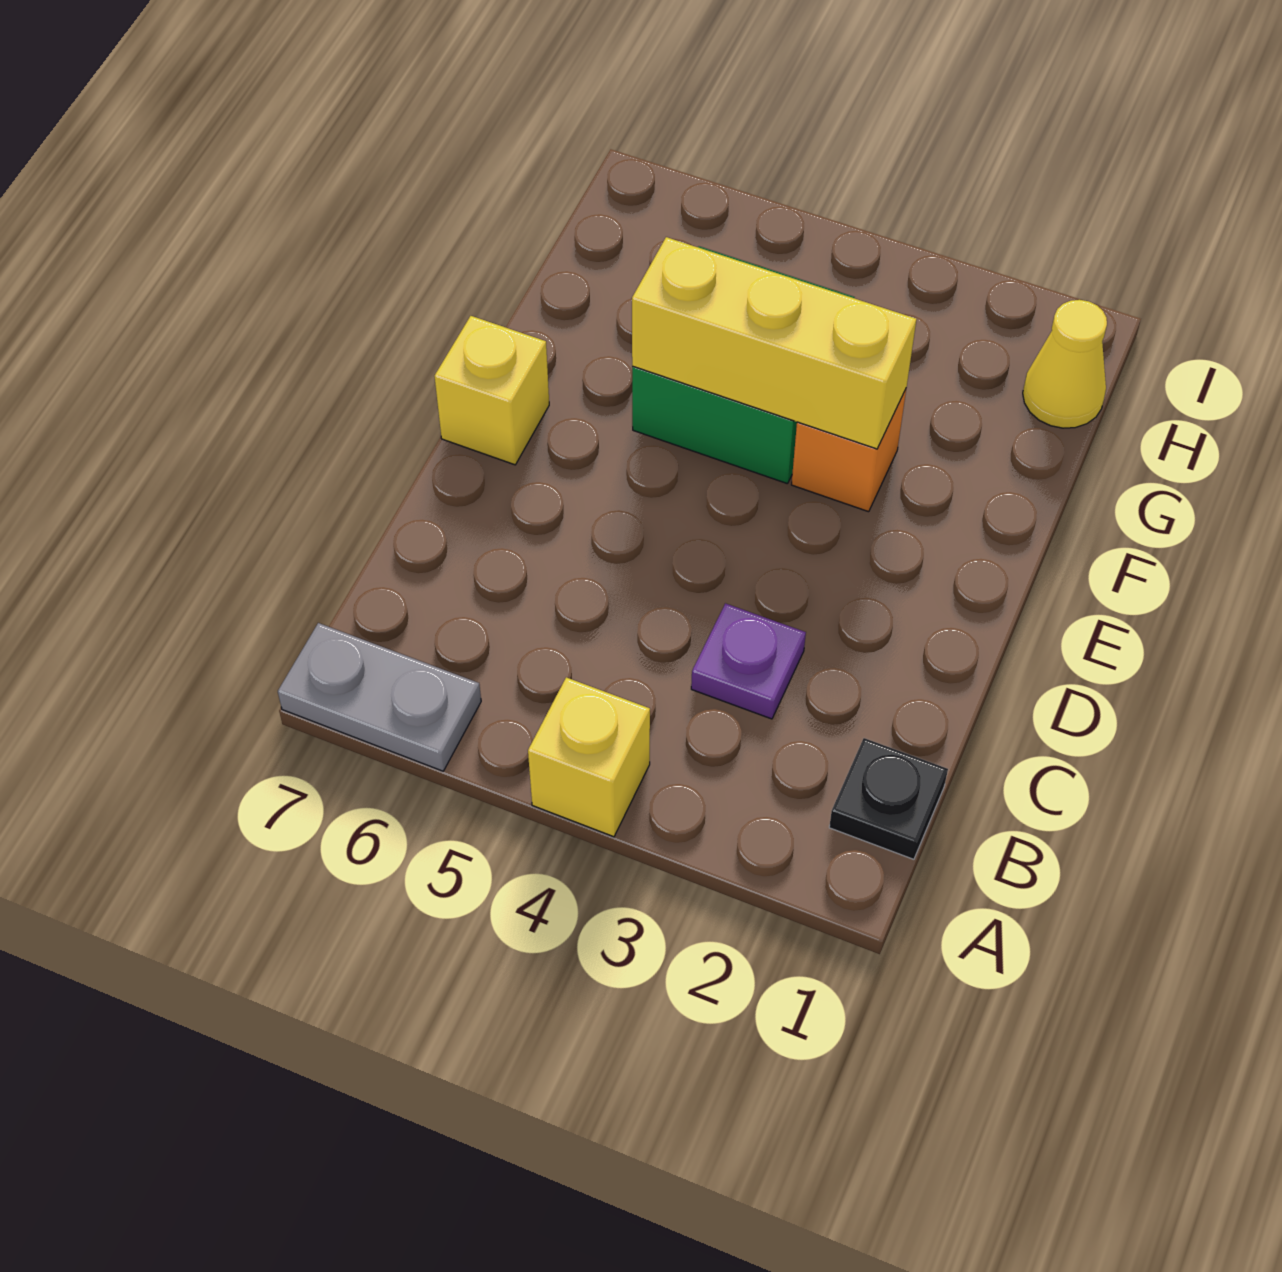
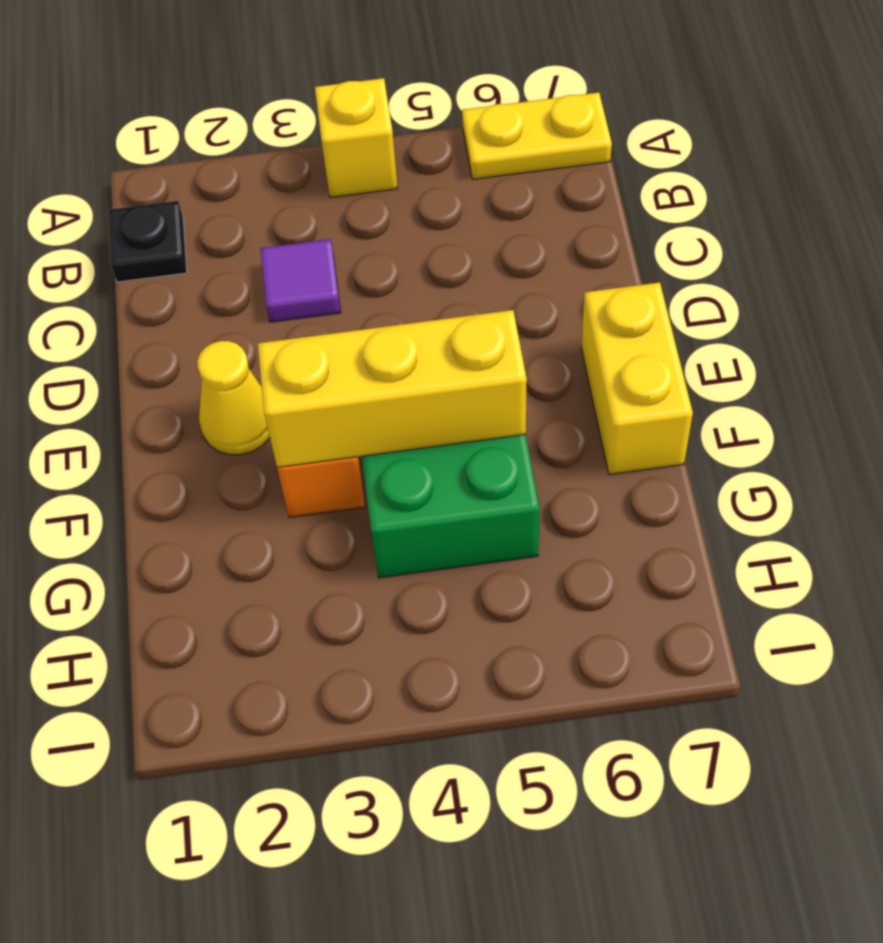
grey 1x2 plate [278,623,481,771] -> yellow 1x2 plate [462,92,612,179]
purple 1x1 plate [691,603,806,719] -> purple 1x1 tile [260,239,341,322]
yellow 1x1 brick [434,316,549,465] -> yellow 1x2 brick [581,282,693,474]
yellow 1x1 cone [1023,300,1107,428] -> yellow 1x1 cone moved to [197,341,270,455]

